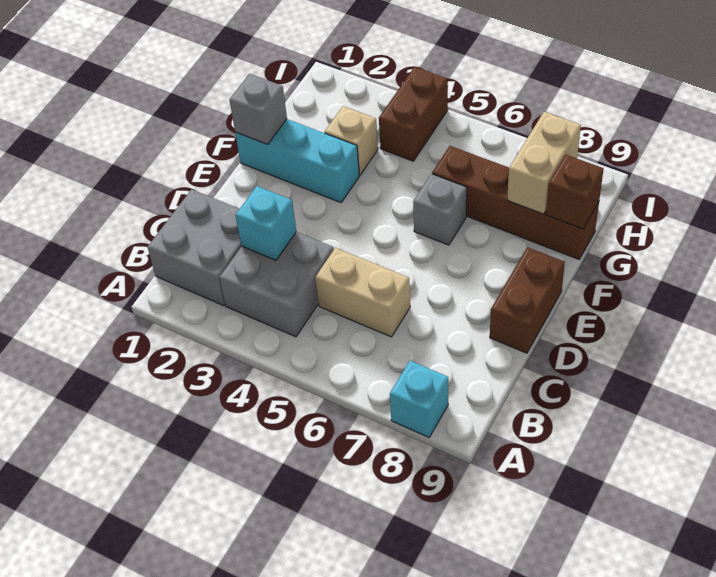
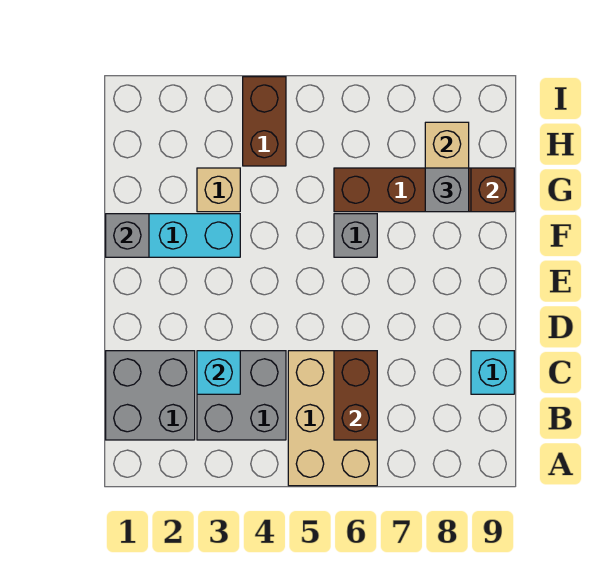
cyan 1x1 brick [390,361,448,437] -> cyan 1x1 brick moved to [471,351,514,394]
tan 1x2 brick [315,248,410,337] -> tan 2x3 brick [288,351,377,486]
brown 1x2 brick [490,247,565,353] -> brown 1x2 brick moved to [334,351,377,440]
none -> grey 1x1 brick [425,168,469,212]

